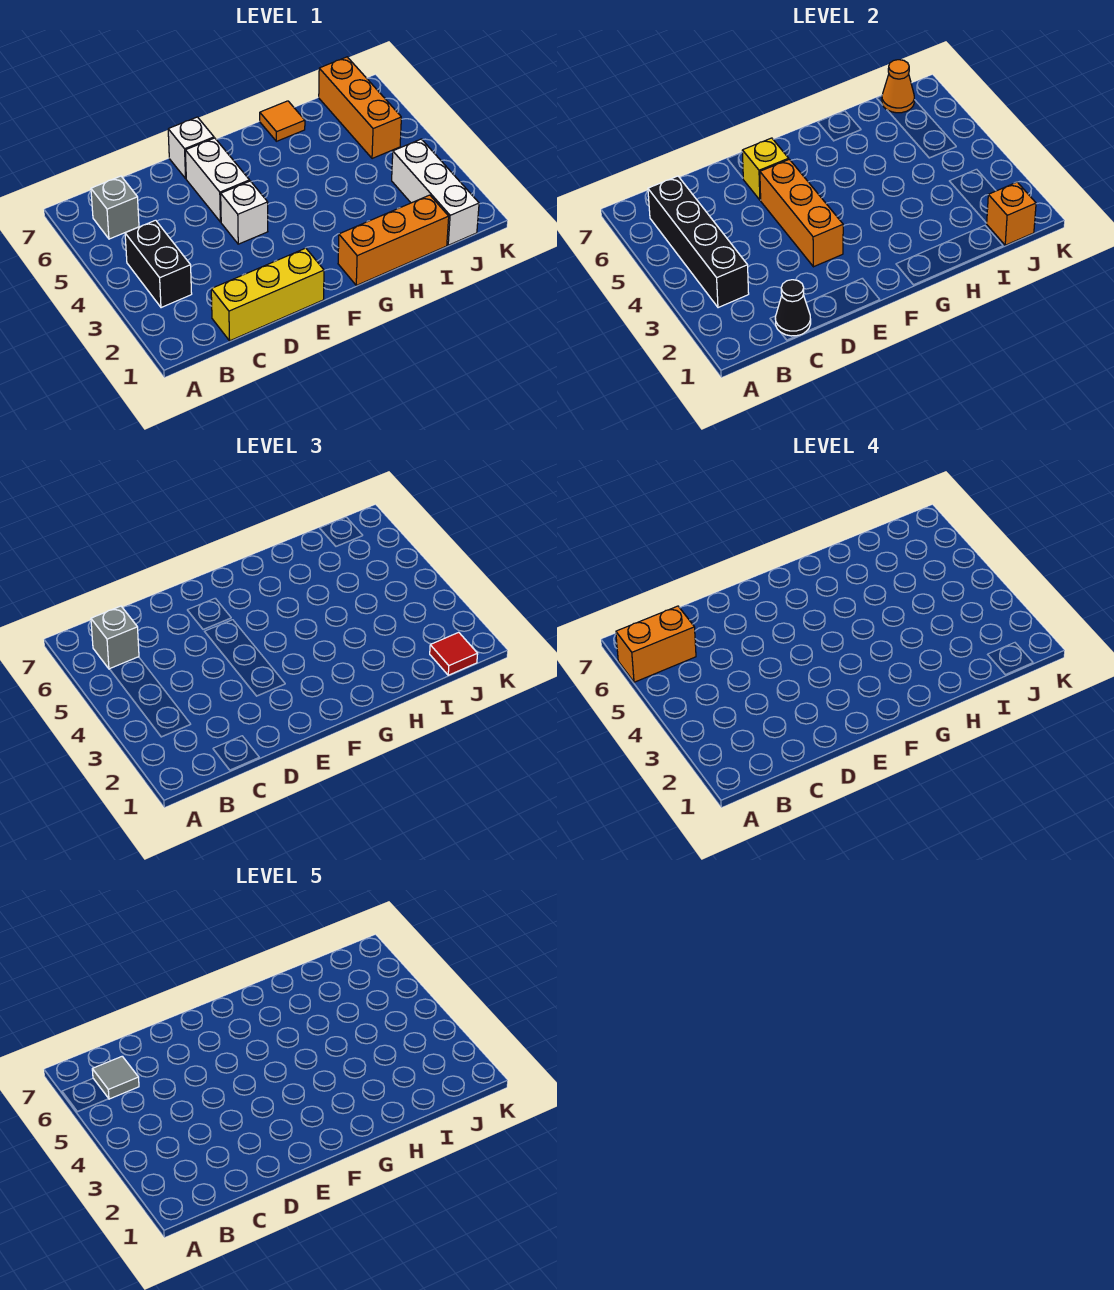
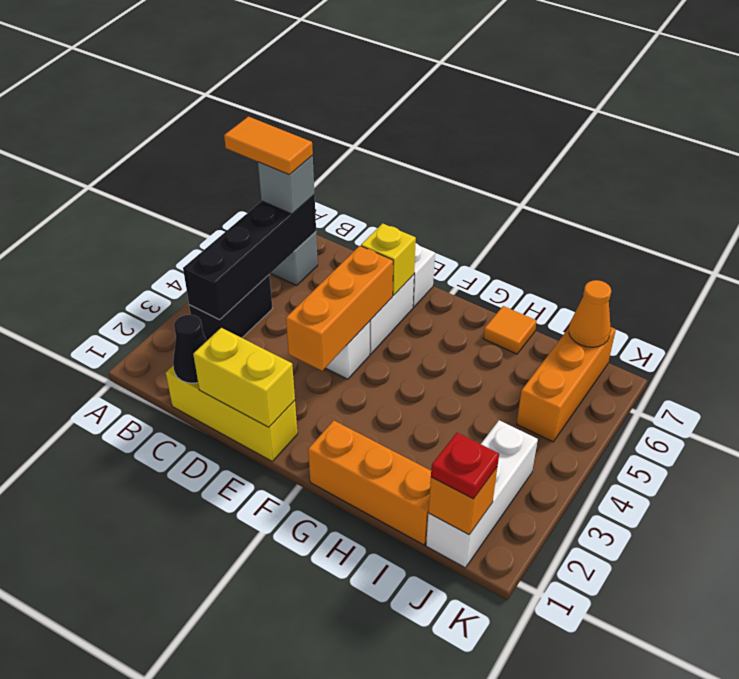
orange 1x2 brick [616,606,696,682] -> orange 1x2 tile [224,117,313,175]
grey 1x1 tile [92,1056,139,1099] -> none
none -> yellow 1x2 brick [193,328,295,427]
red 1x1 tile [430,632,478,675] -> red 1x1 plate [431,433,499,499]

